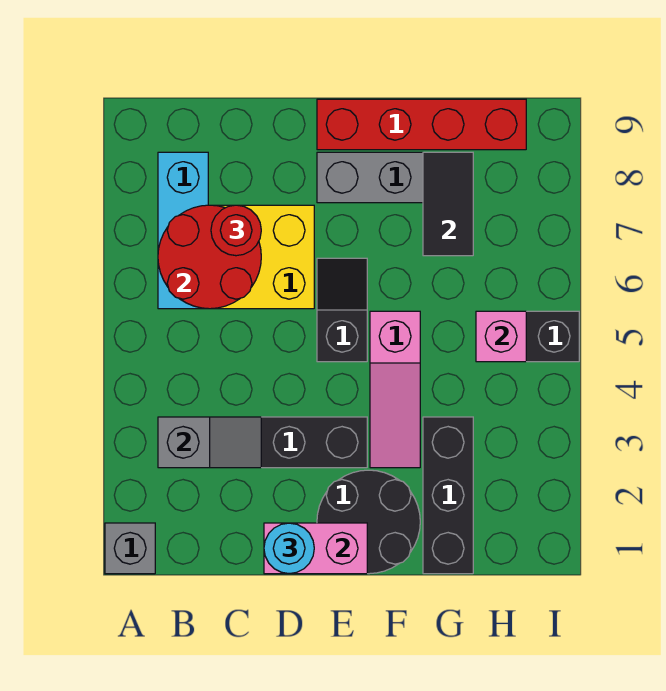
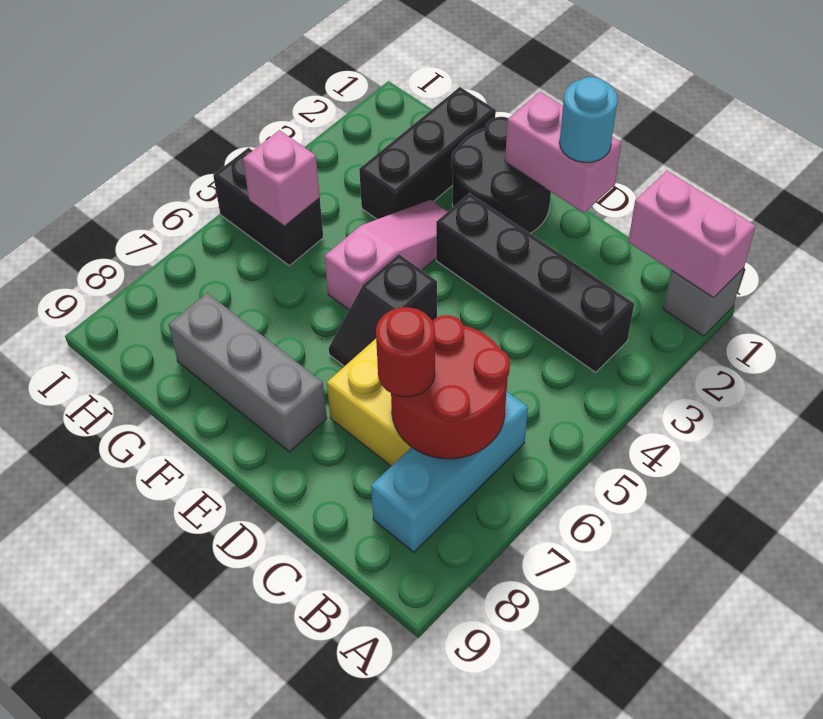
none -> pink 1x2 brick [628,171,755,298]
grey 1x2 slope [158,417,261,468] -> none
red 1x4 brick [317,99,526,150] -> none
black 1x2 tile [423,152,473,256] -> none

